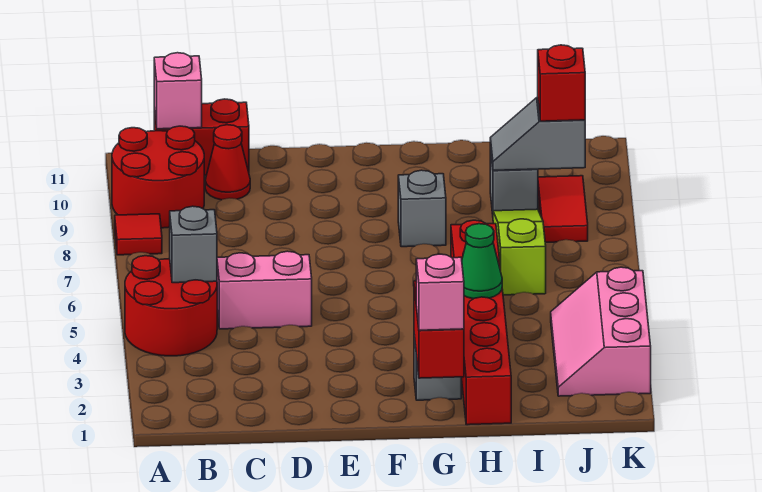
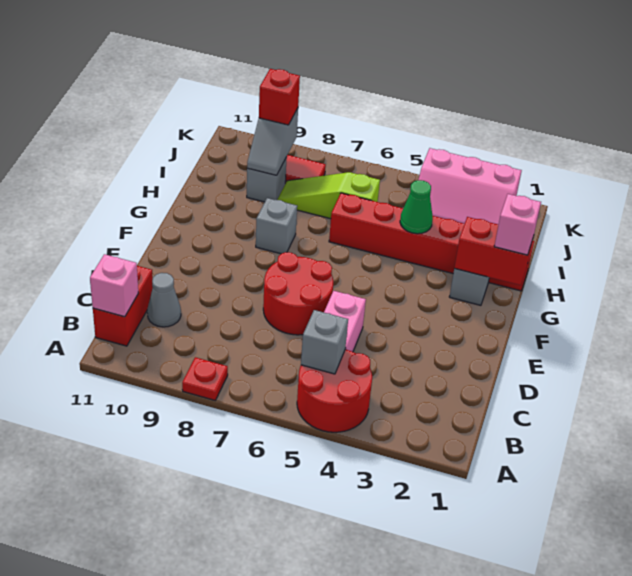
red 1x1 tile [115,214,162,255] -> red 1x1 plate [182,357,228,400]
red 2x2 round brick [112,126,204,228] -> red 2x2 round brick moved to [263,252,333,335]
red 1x1 cone [205,125,250,200] -> grey 1x1 cone [147,273,181,327]

